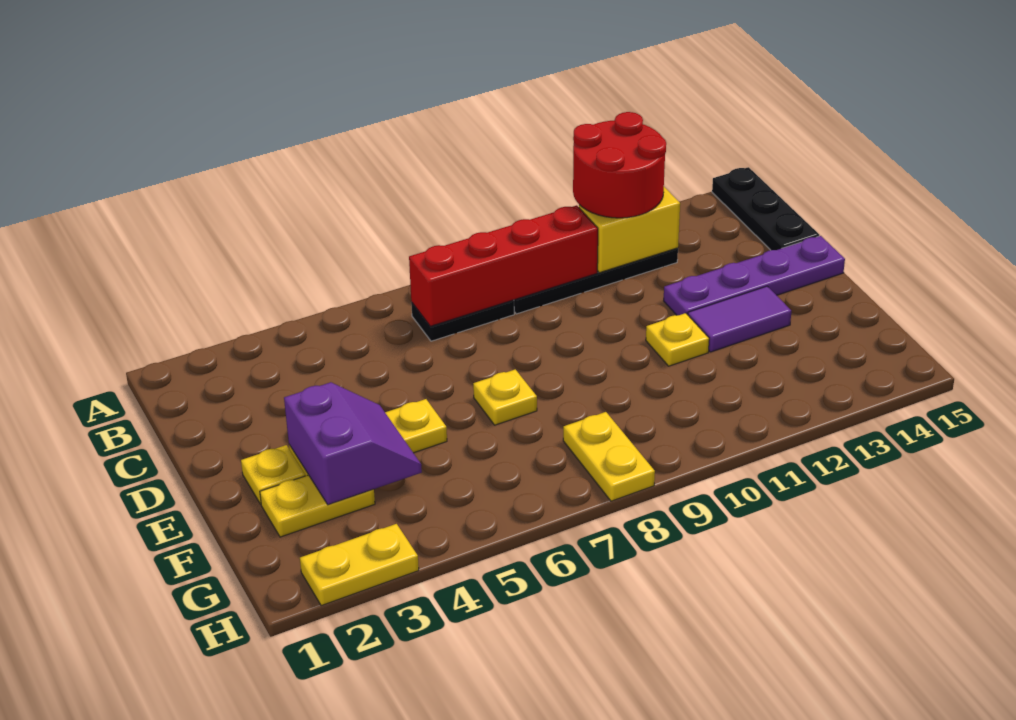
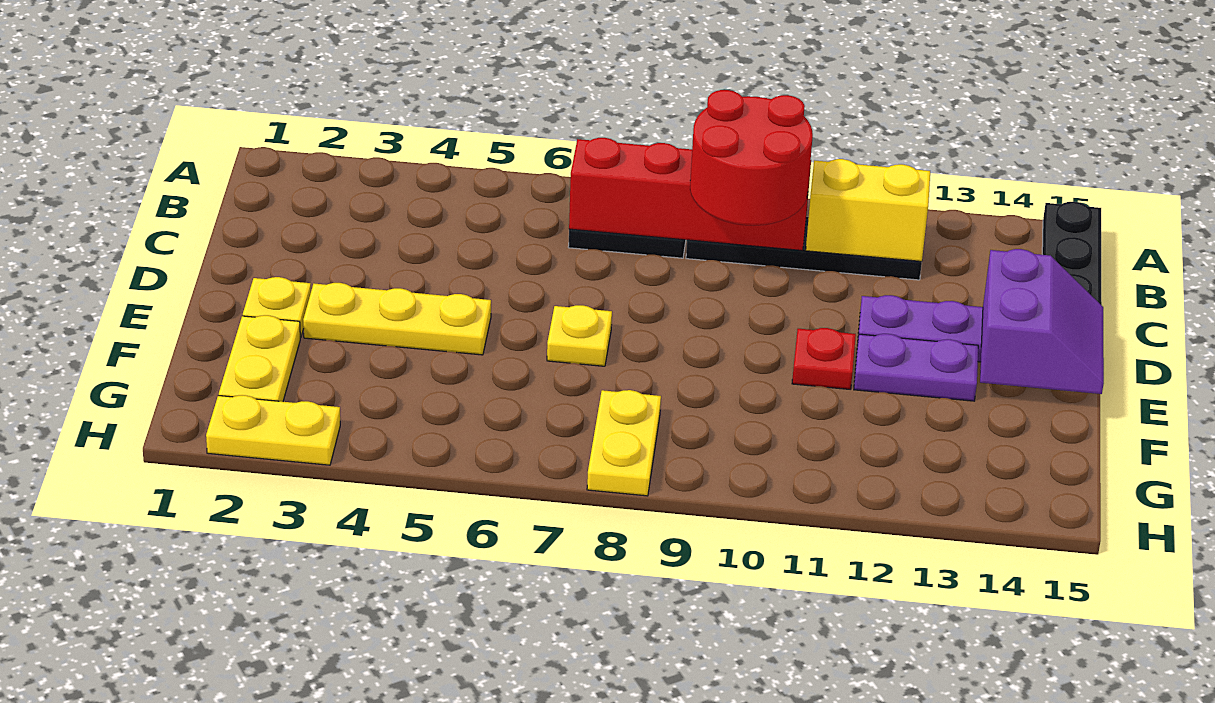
red 2x2 round brick [573,112,666,218] -> red 2x2 round brick moved to [690,90,813,226]
purple 2x2 slope [284,382,422,505] -> purple 2x2 slope moved to [980,249,1104,394]
yellow 1x1 plate [646,313,709,366] -> red 1x1 plate [792,328,856,389]
purple 1x2 tile [688,286,791,352] -> purple 1x2 plate [854,334,978,401]
yellow 1x2 plate [260,475,375,537] -> yellow 1x2 plate turned to [219,315,300,402]

